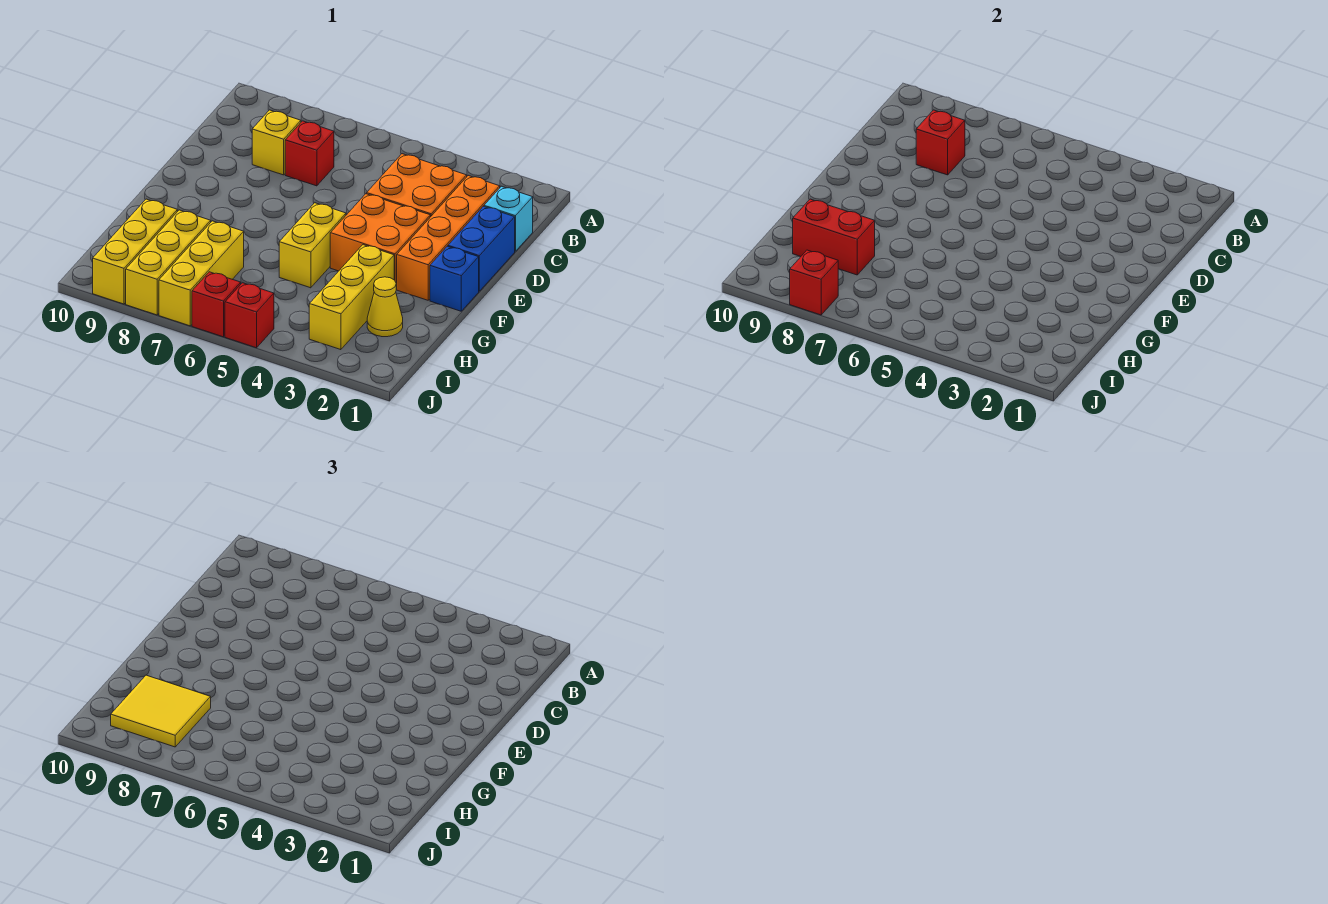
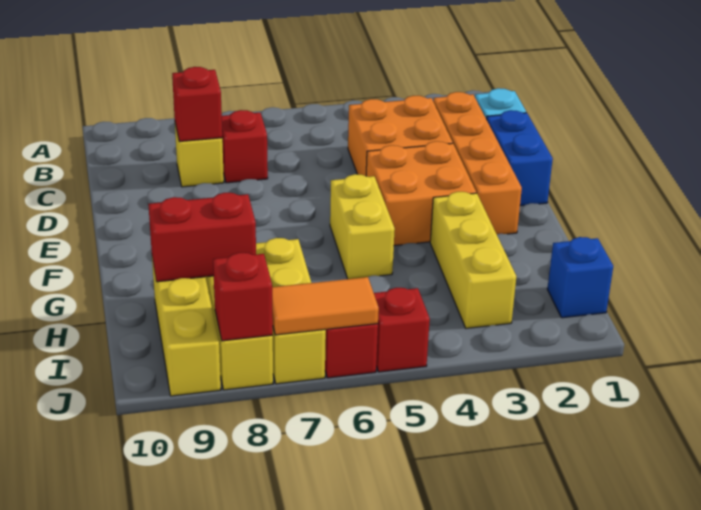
blue 1x1 brick [430,246,479,311] -> blue 1x1 brick moved to [547,237,613,318]
yellow 1x1 cone [367,277,403,337] -> none
yellow 2x2 tile [111,675,211,747] -> none
none -> orange 1x2 tile [272,277,379,335]

